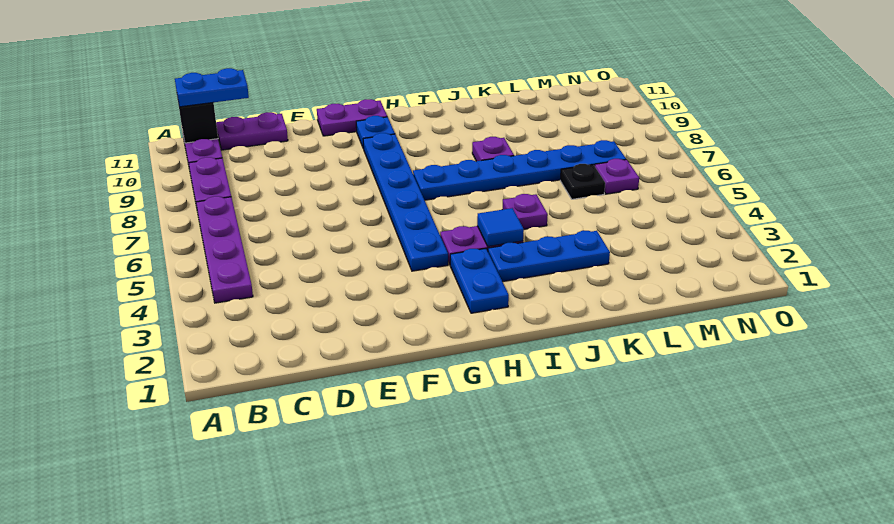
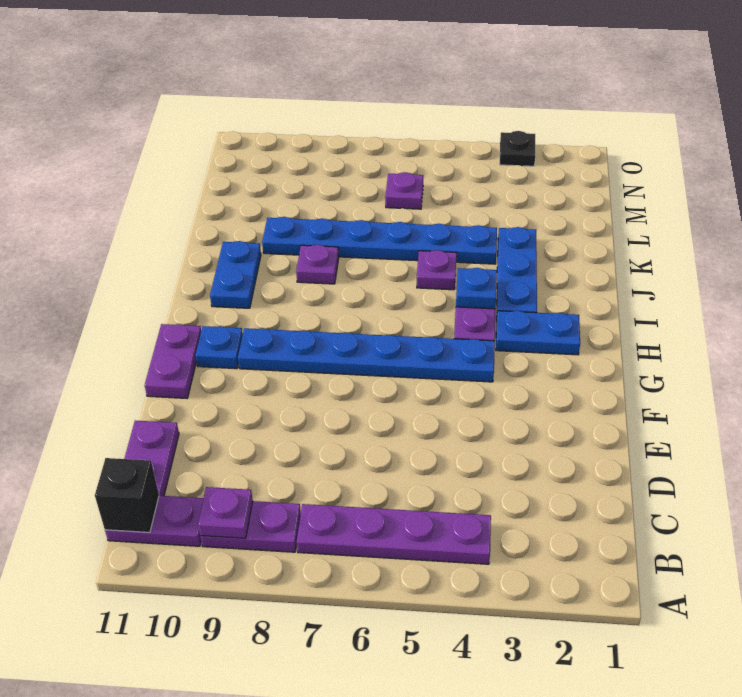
none -> purple 1x1 plate [198,487,253,538]
blue 1x2 plate [175,68,249,107] -> blue 1x2 plate moved to [210,241,261,308]
blue 1x6 plate [413,140,626,200] -> blue 1x6 plate turned to [262,217,497,264]
blue 1x1 tile [477,208,524,246] -> blue 1x1 plate [456,268,497,309]
black 1x1 plate [560,164,605,199] -> black 1x1 plate moved to [500,131,535,166]

